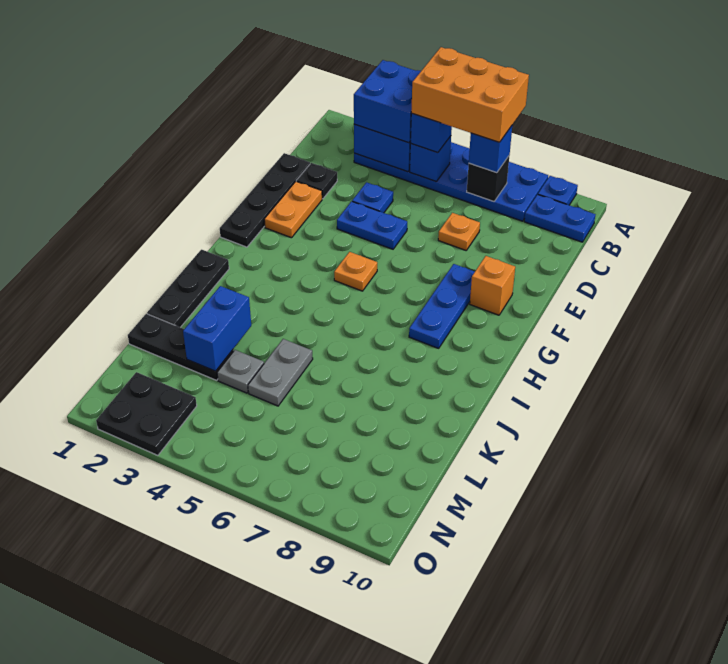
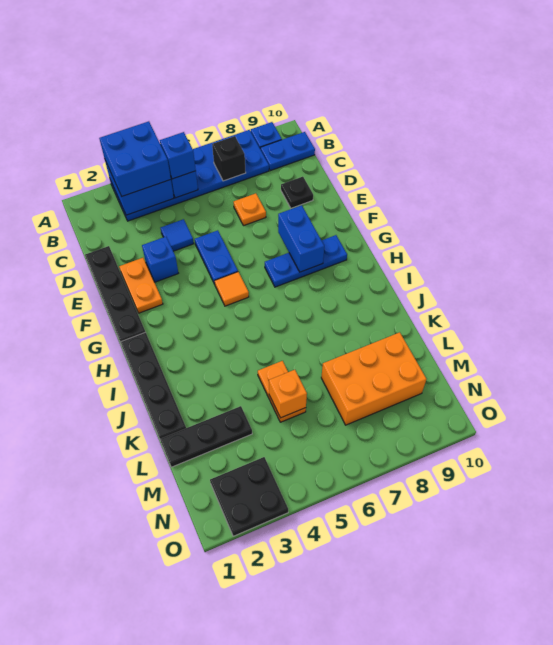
orange 2x3 brick [411,47,529,142] -> orange 2x3 brick moved to [321,332,426,425]
blue 1x1 brick [469,126,512,173] -> blue 1x1 brick moved to [142,237,178,282]
black 1x1 plate [296,163,337,199] -> black 1x1 plate moved to [281,177,313,208]
blue 1x1 plate [352,182,393,213] -> blue 1x1 tile [161,219,194,251]
blue 1x2 plate [337,201,407,249] -> blue 1x2 plate turned to [195,230,238,284]
blue 1x3 plate [409,264,475,348] -> blue 1x3 plate turned to [265,235,347,287]
orange 1x1 brick [470,256,515,315] -> orange 1x1 brick moved to [269,370,307,418]
orange 1x1 plate [334,252,377,291] -> orange 1x1 tile [215,272,249,306]
black 1x3 plate [147,250,229,327] -> black 1x4 plate [121,332,186,439]
blue 1x2 brick [183,286,251,371] -> blue 1x2 brick moved to [278,205,324,272]
grey 1x2 plate [248,339,313,406] -> orange 1x2 plate [258,361,306,422]
grey 1x1 plate [217,350,264,393] -> none

